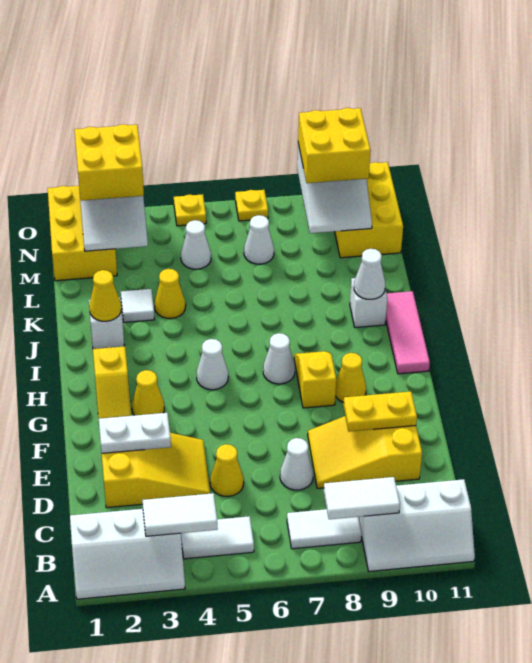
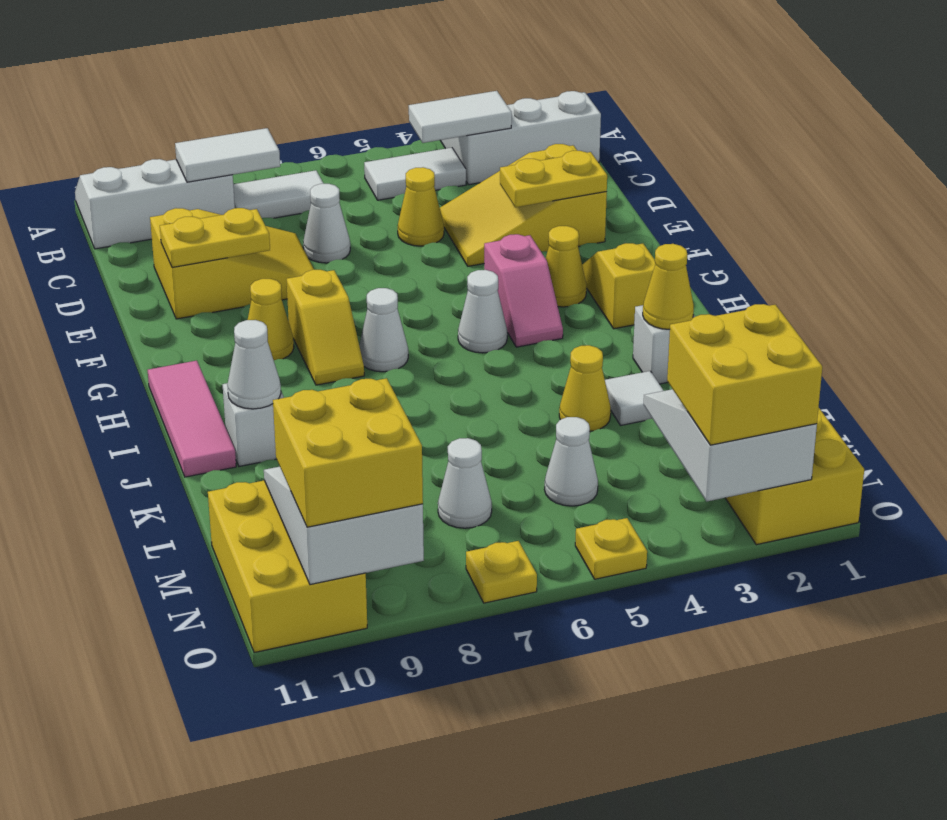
white 1x2 plate [99,413,171,453] -> yellow 1x2 plate [500,151,607,207]
none -> pink 1x2 slope [484,234,563,347]

